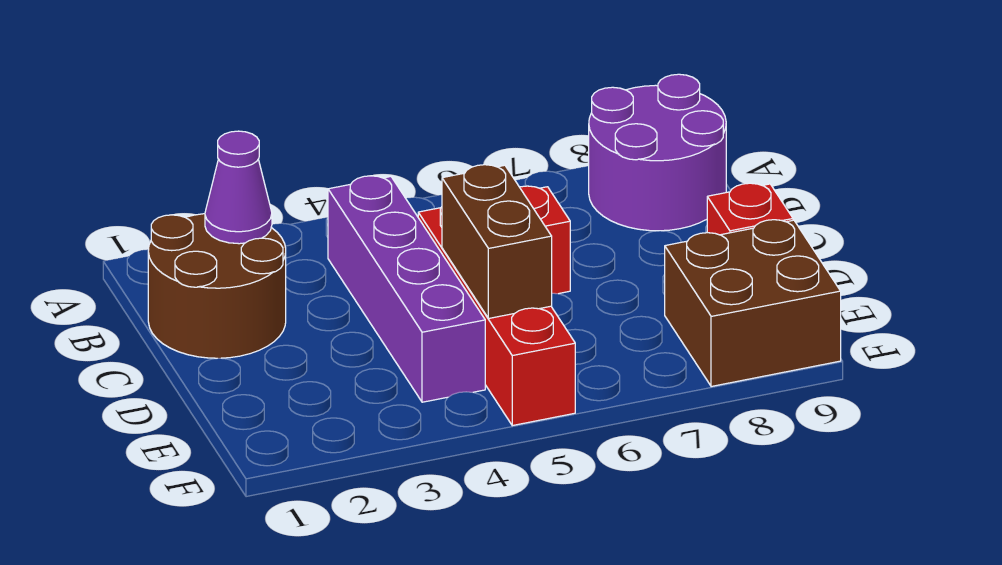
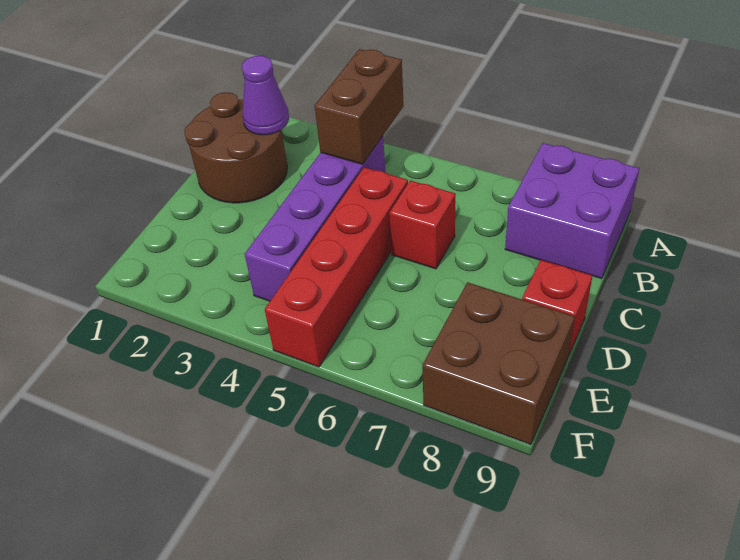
purple 2x2 round brick [589,74,726,231] -> purple 2x2 brick [505,143,639,279]
brown 1x2 brick [442,165,552,319] -> brown 1x2 brick moved to [315,49,404,164]

